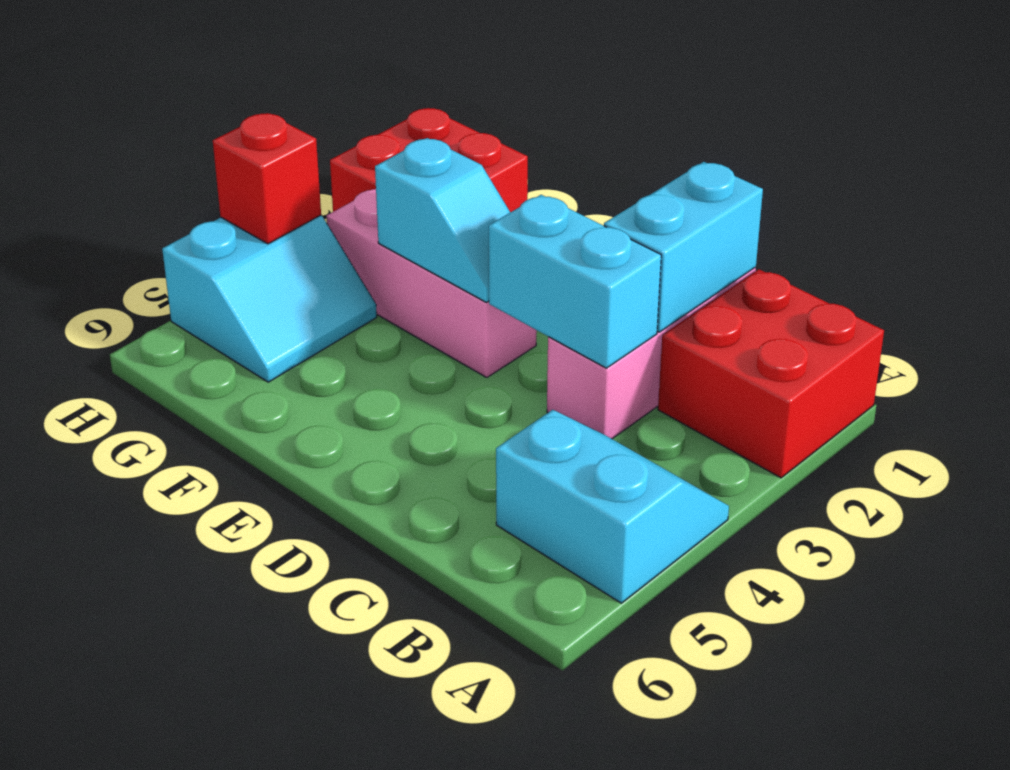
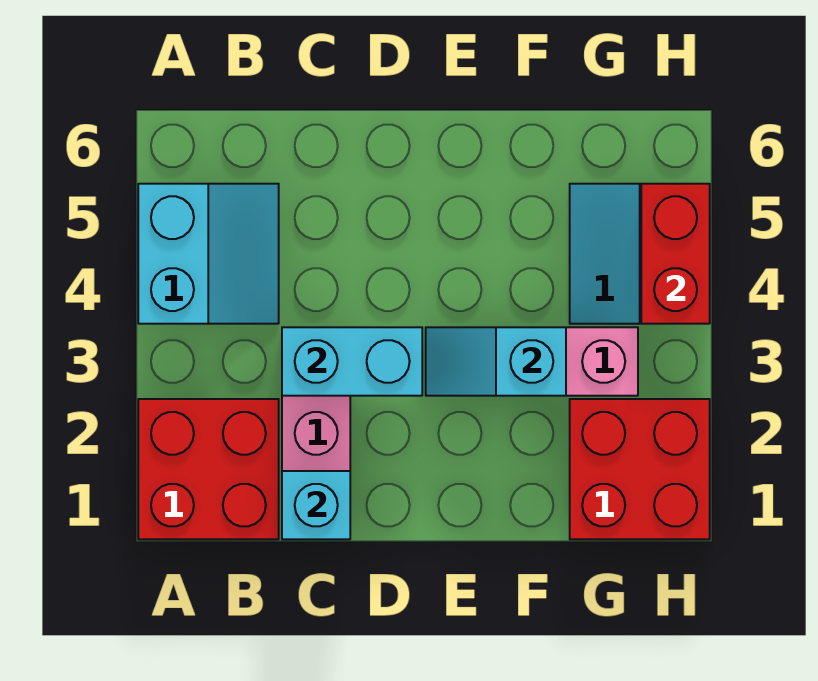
cyan 2x2 slope [496,410,729,603] -> cyan 2x2 slope turned to [138,184,279,324]
cyan 1x2 brick [604,162,763,332] -> cyan 1x1 brick [282,471,350,539]
red 1x1 brick [213,113,321,244] -> red 1x2 brick [641,184,710,324]

